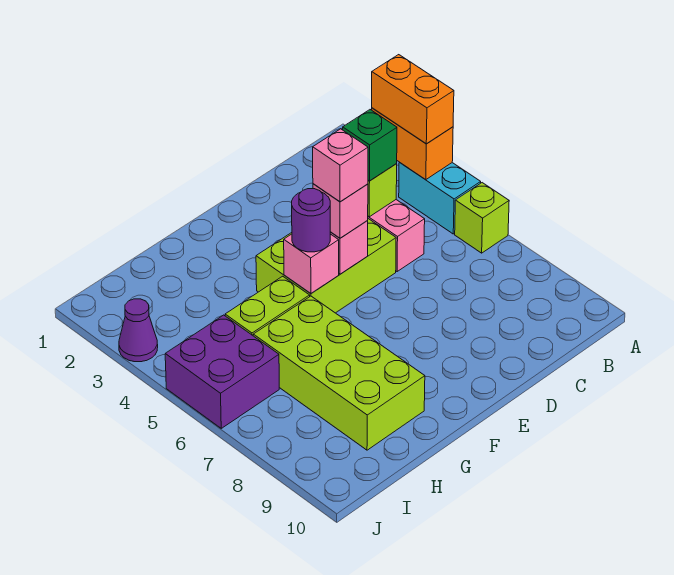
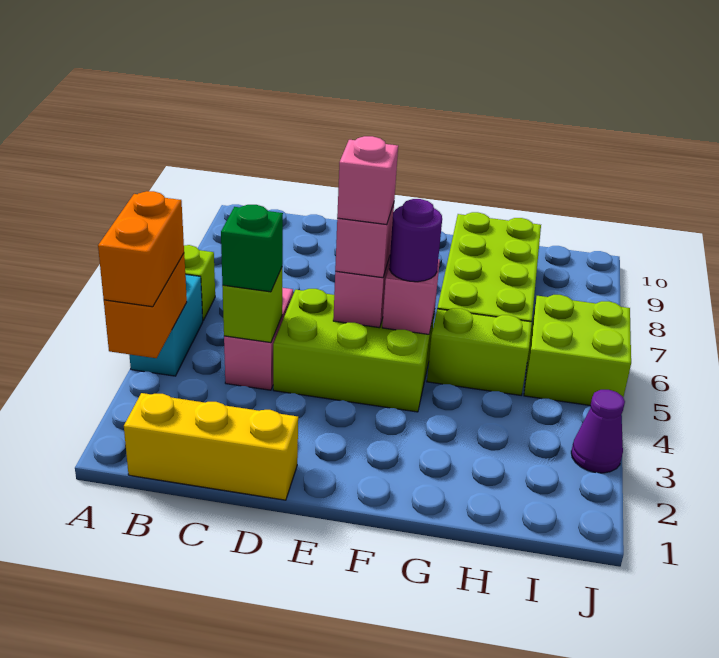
none -> yellow 1x3 brick [124,393,298,500]
purple 2x2 brick [165,315,279,428] -> lime 2x2 brick [524,295,631,405]

